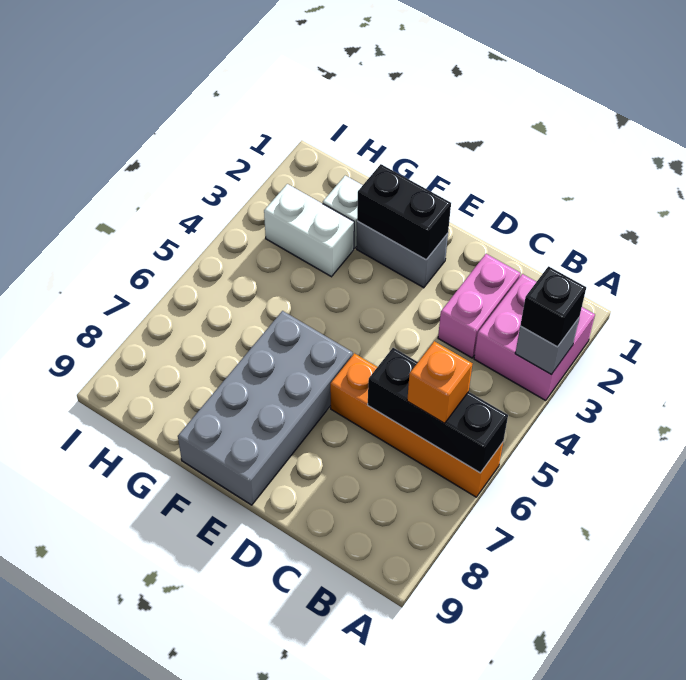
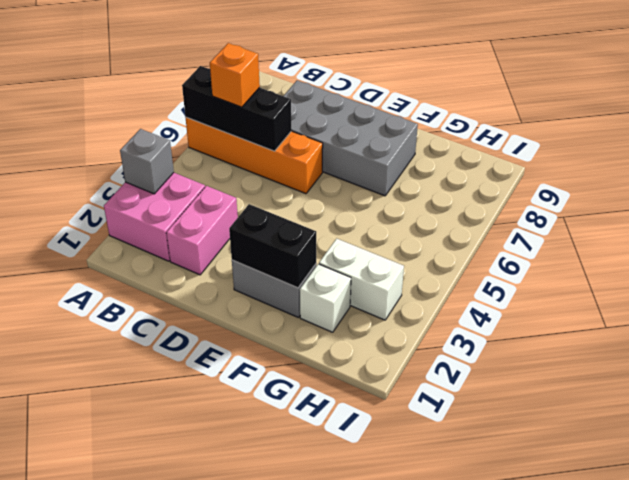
black 1x1 brick [520,266,586,347] -> none
grey 2x4 brick [178,311,353,505] -> grey 2x4 brick turned to [284,80,418,196]

